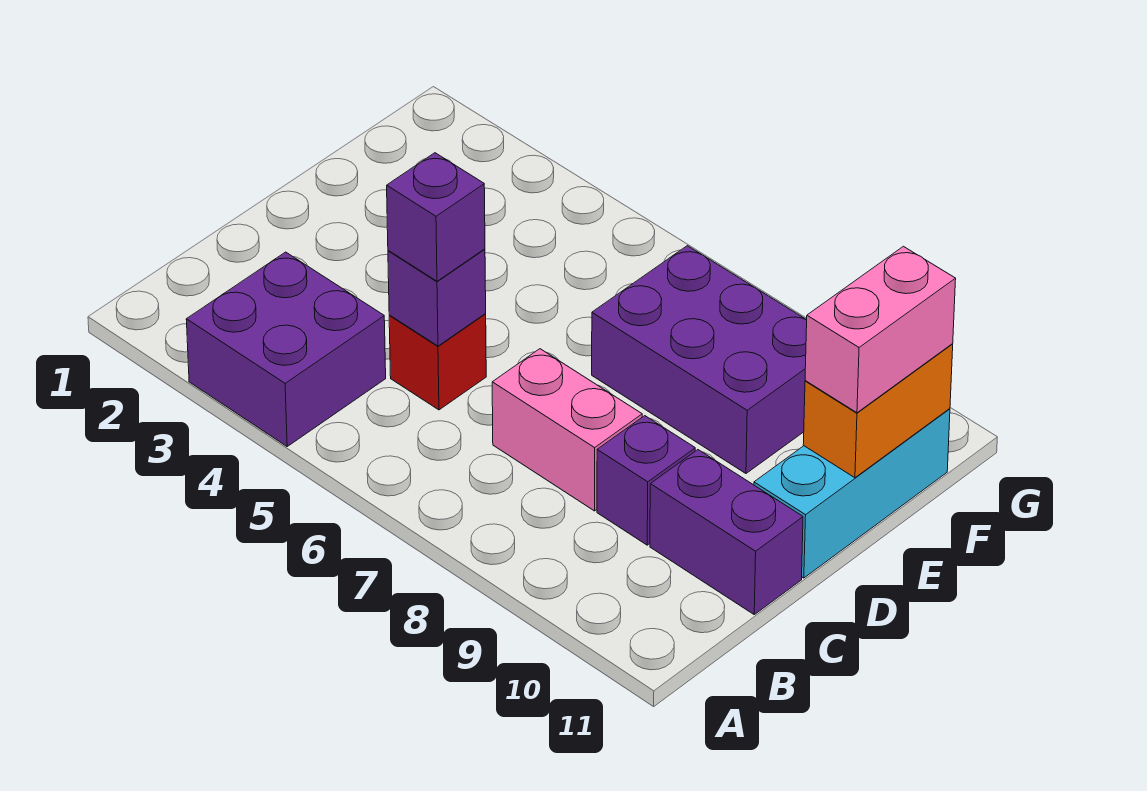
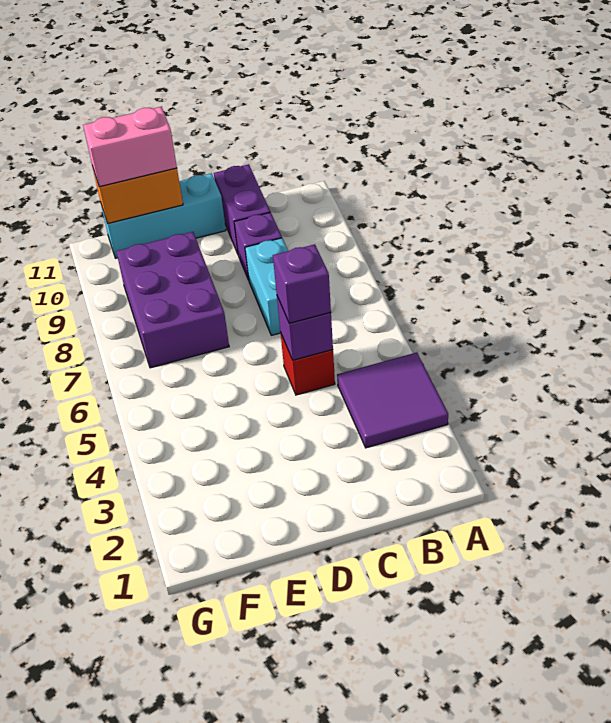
purple 2x2 brick [186,252,386,446] -> purple 2x2 tile [337,353,448,448]
pink 1x2 brick [492,349,642,511] -> cyan 1x2 brick [245,238,288,335]

